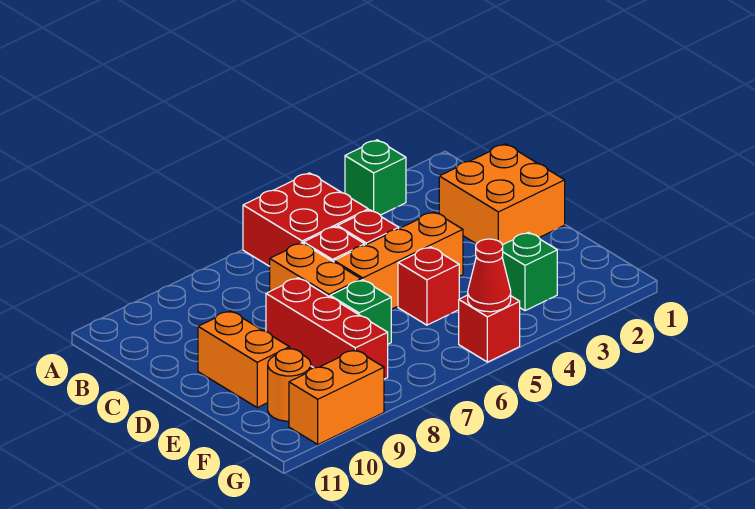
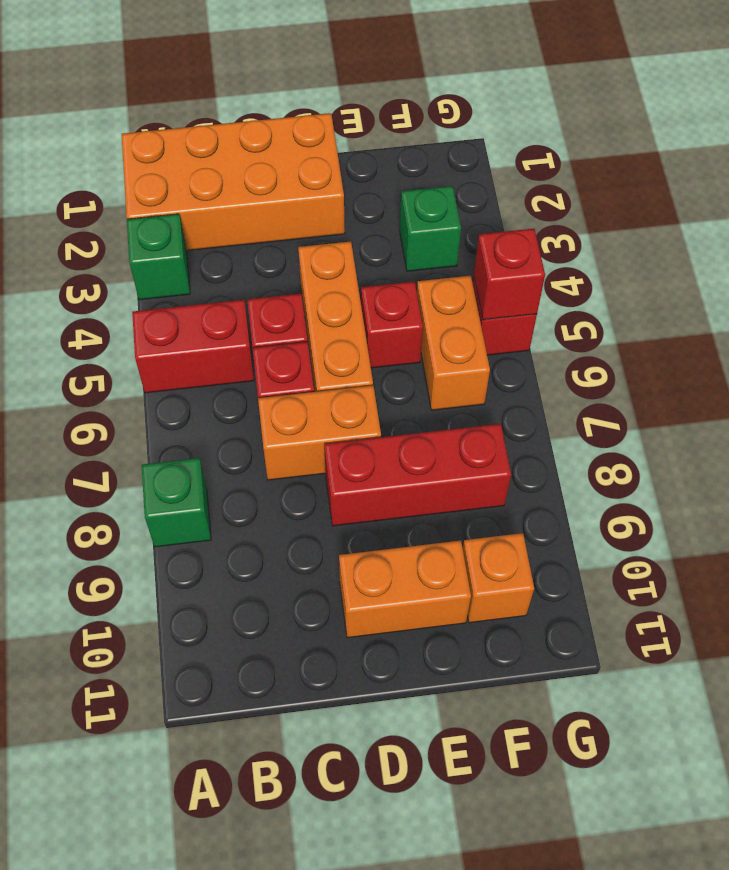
red 2x2 brick [243,173,368,266] -> red 1x2 brick [132,300,254,393]
orange 2x2 brick [439,144,565,245] -> orange 2x4 brick [122,113,345,251]
green 1x1 brick [330,280,391,344] -> green 1x1 brick moved to [142,458,211,547]
orange 1x1 round brick [268,349,311,421] -> orange 1x1 brick [463,533,534,623]
red 1x1 cone [468,239,511,312] -> red 1x1 brick [474,229,545,320]
orange 1x2 brick [289,350,384,444] -> orange 1x2 brick moved to [417,276,490,410]

